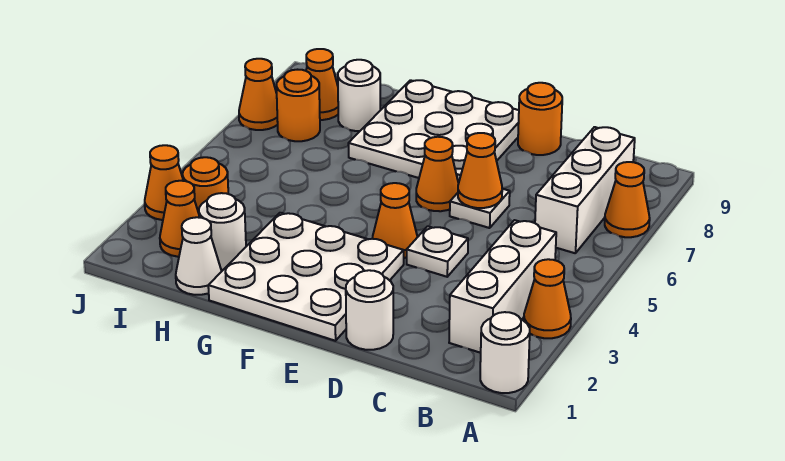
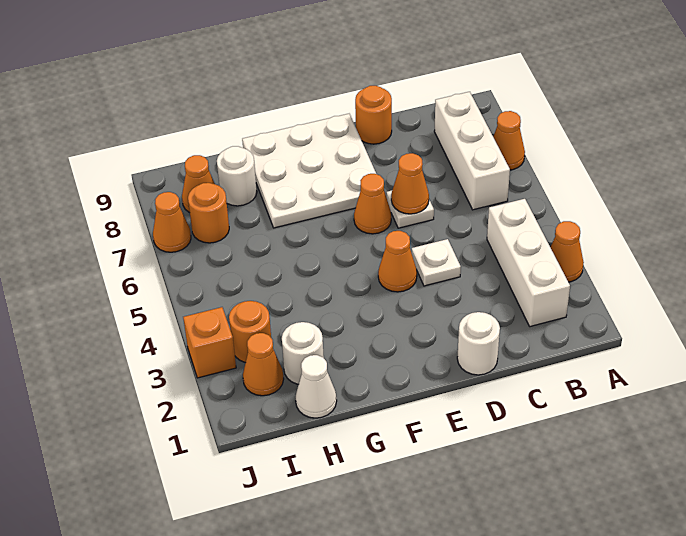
white 1x1 round brick [480,312,530,393] -> none
white 3x3 plate [208,213,404,341] -> none
orange 1x1 cone [145,145,183,220] -> orange 1x1 brick [183,307,236,378]

